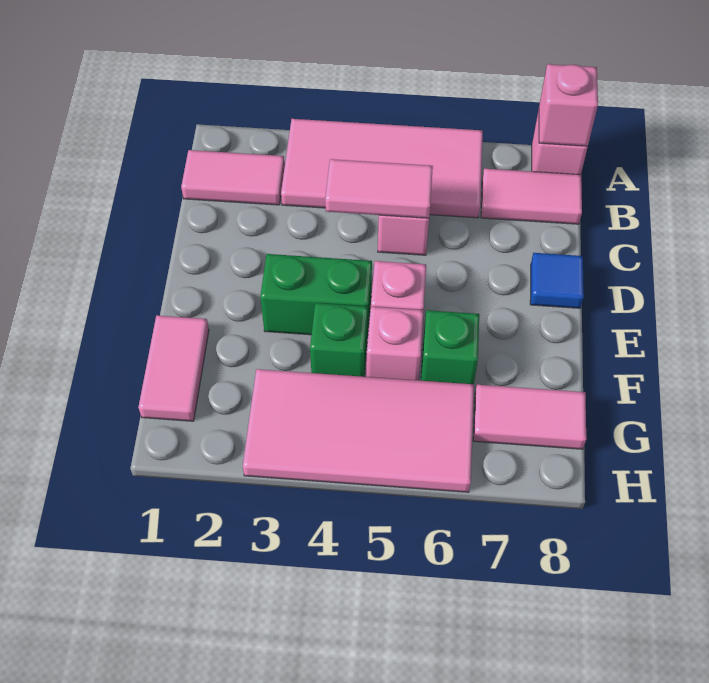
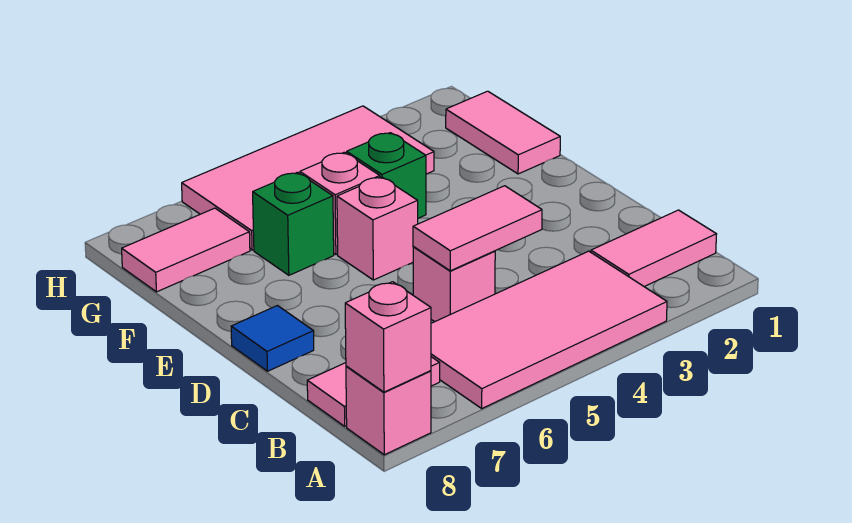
green 1x2 brick [260,254,372,338] -> none

